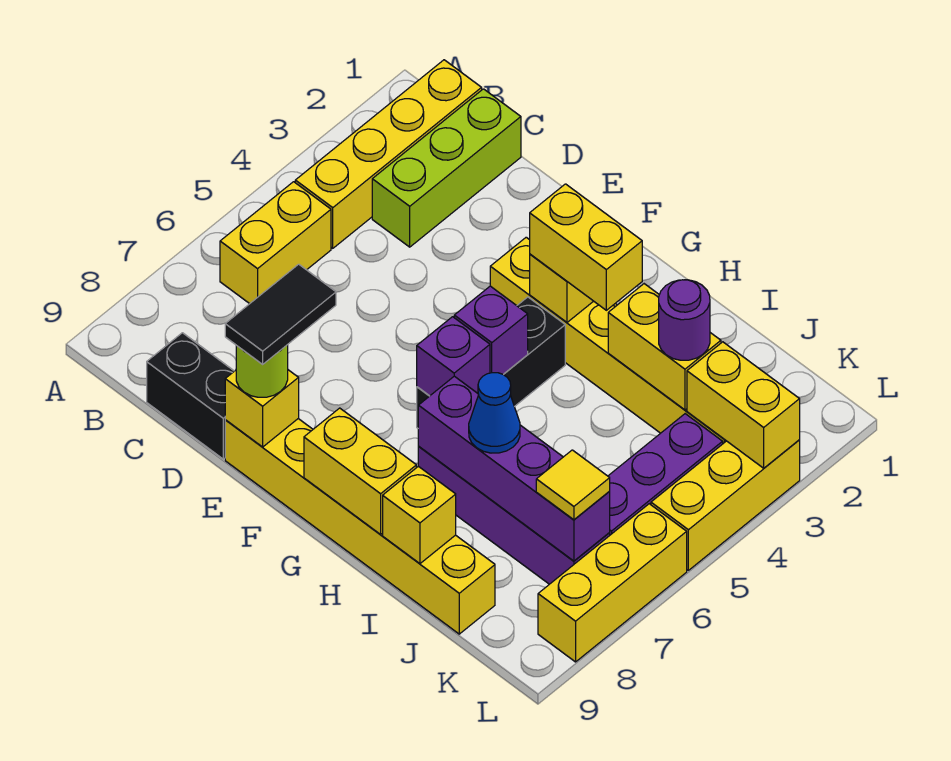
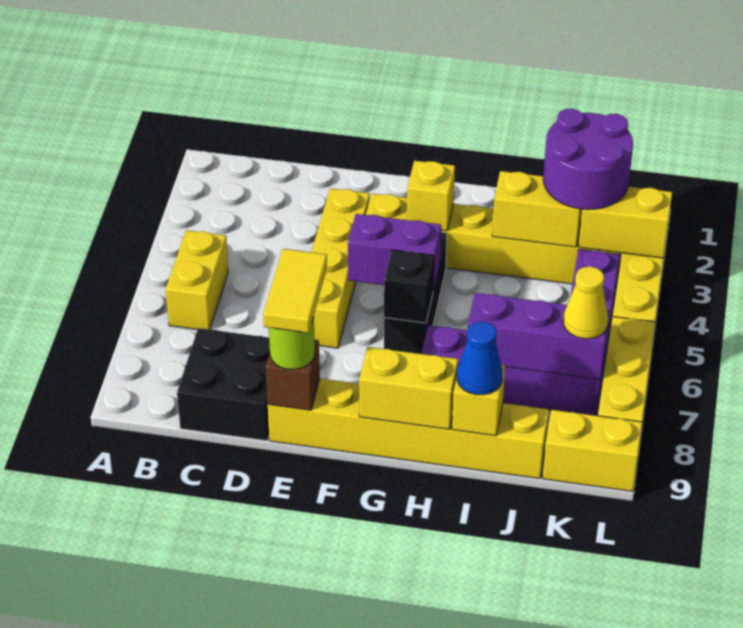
yellow 1x4 brick [295,60,482,248] -> yellow 1x4 brick moved to [312,188,370,348]
lime 1x3 brick [372,89,521,247] -> none
black 1x2 brick [147,333,234,459] -> black 2x2 brick [177,328,270,441]
black 1x2 tile [225,264,336,364] -> yellow 1x2 tile [263,249,327,333]
yellow 1x1 brick [225,370,299,447] -> brown 1x1 brick [266,340,320,410]
yellow 1x2 brick [530,184,642,310] -> yellow 1x2 brick moved to [543,410,642,491]
purple 1x1 brick [454,286,528,374] -> purple 1x2 brick [348,214,441,291]
purple 1x1 brick [417,317,490,396] -> black 1x1 brick [384,250,434,323]
purple 1x4 brick [418,376,610,561] -> purple 1x3 brick [468,293,610,379]
blue 1x1 cone [469,373,520,453] -> blue 1x1 cone moved to [457,322,502,395]
purple 1x1 round brick [659,280,710,360] -> purple 2x2 round brick [543,109,633,210]
yellow 1x1 tile [536,450,610,520] -> yellow 1x1 cone [563,267,608,339]

